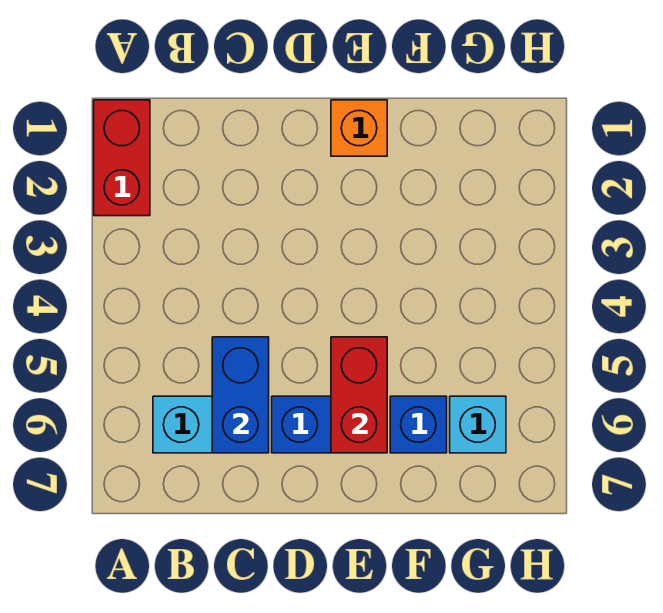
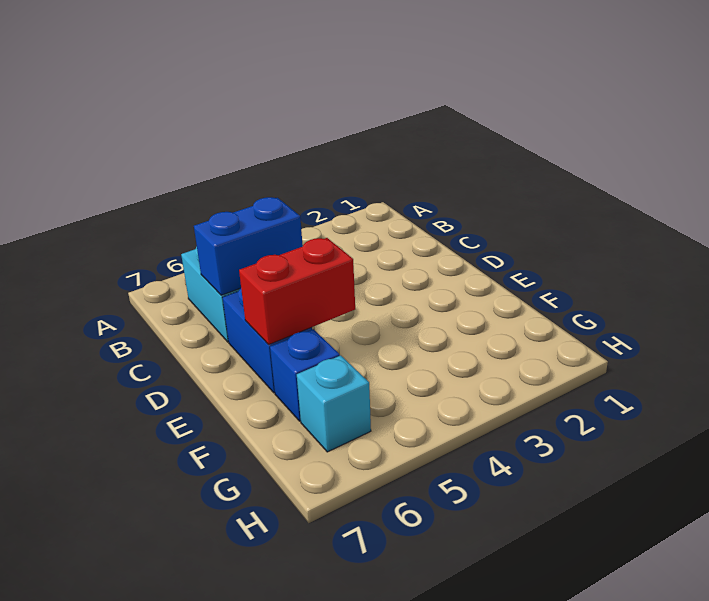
red 1x2 brick [94,100,150,216] -> none
orange 1x1 brick [331,100,387,156] -> none

